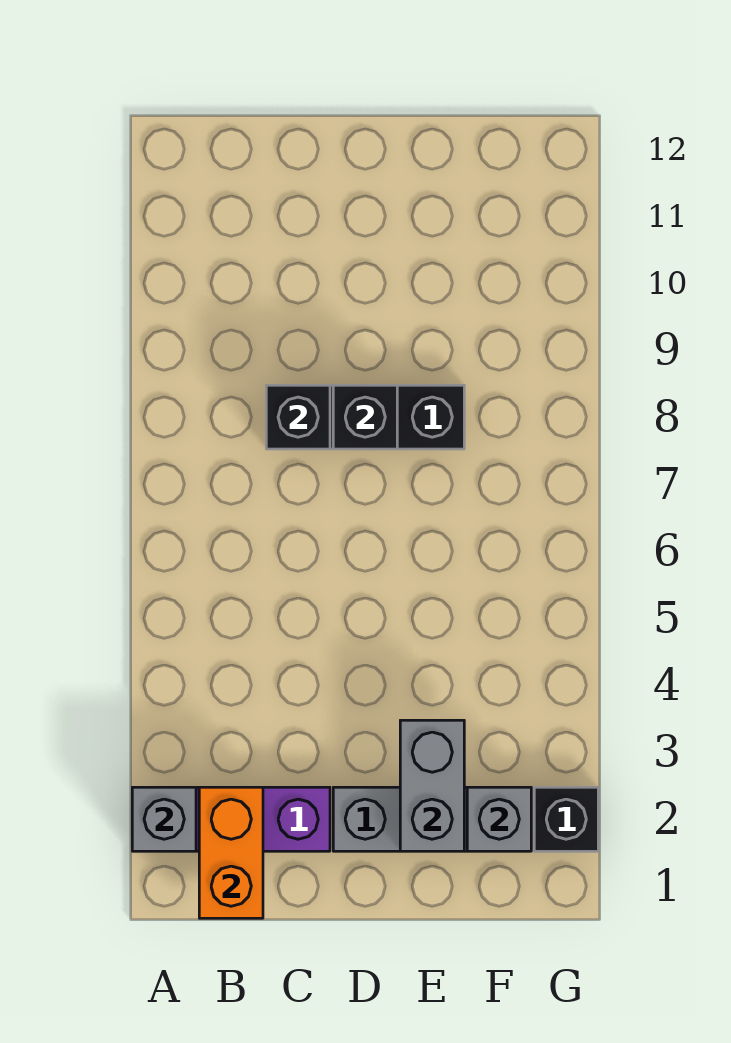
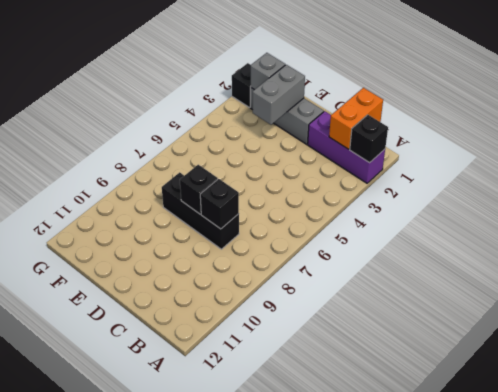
grey 1x1 brick [132,787,196,851] -> black 1x1 brick [350,115,388,163]

